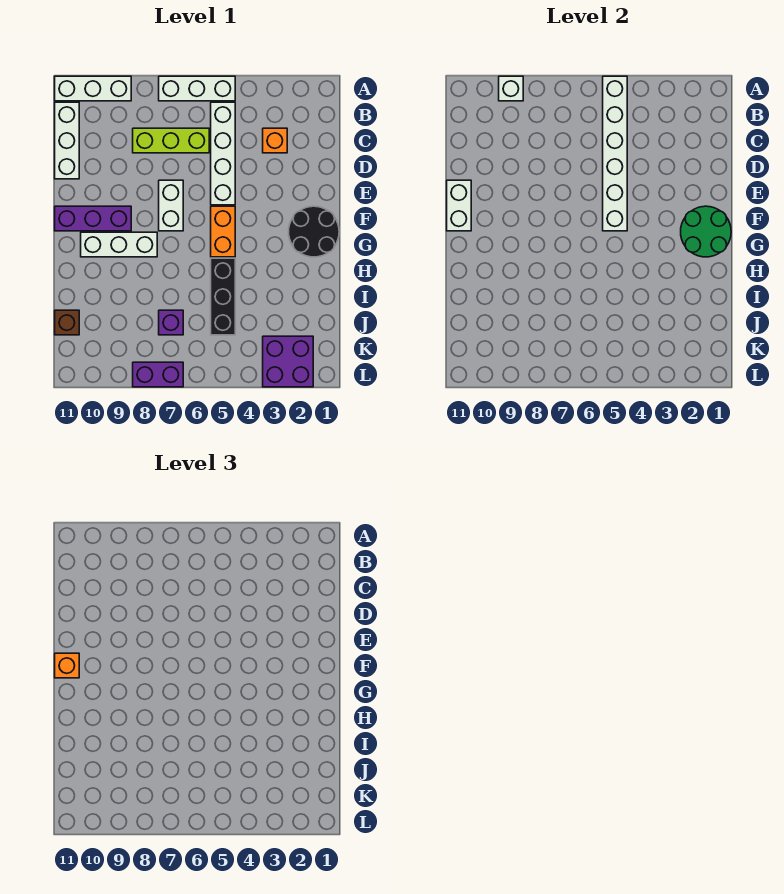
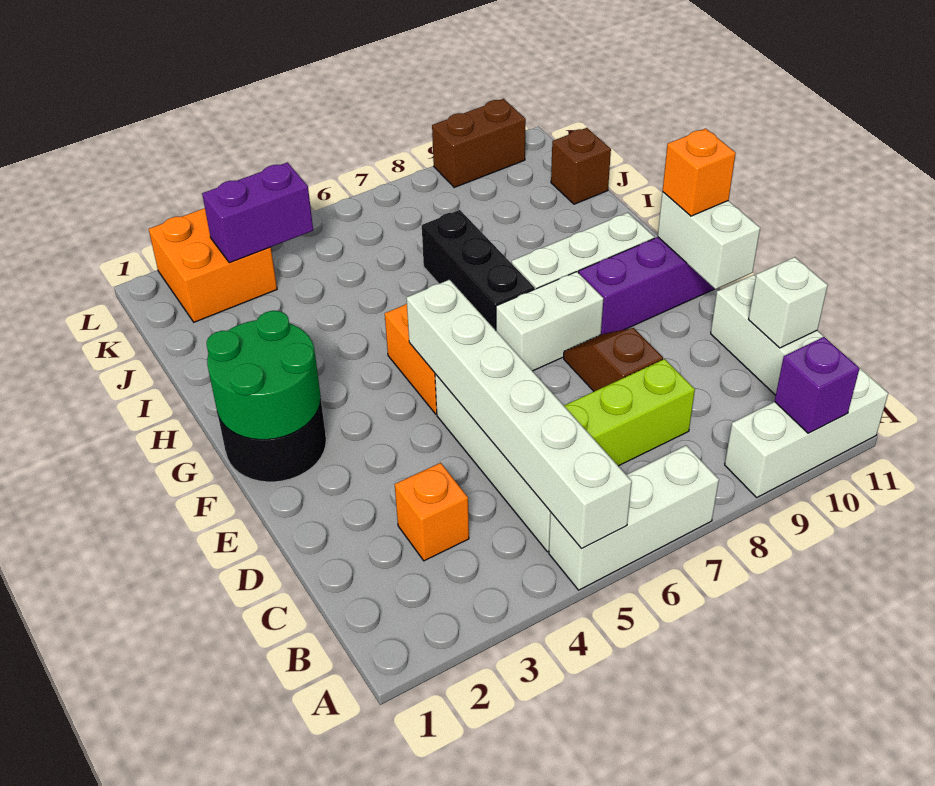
white 1x1 brick [499,76,523,101] -> white 1x1 brick moved to [749,257,828,348]
none -> brown 1x2 slope [564,328,663,391]
white 1x2 brick [159,180,183,231] -> white 1x2 brick turned to [496,272,604,371]
black 1x3 brick [211,258,235,335] -> black 1x3 brick moved to [422,210,535,330]
purple 1x1 brick [159,310,183,335] -> purple 1x1 brick moved to [775,337,860,433]
purple 2x2 brick [263,336,313,387] -> orange 2x2 brick [149,208,277,322]
purple 1x2 brick [133,362,183,387] -> purple 1x2 brick moved to [202,162,313,263]
none -> brown 1x2 brick [432,99,526,187]

